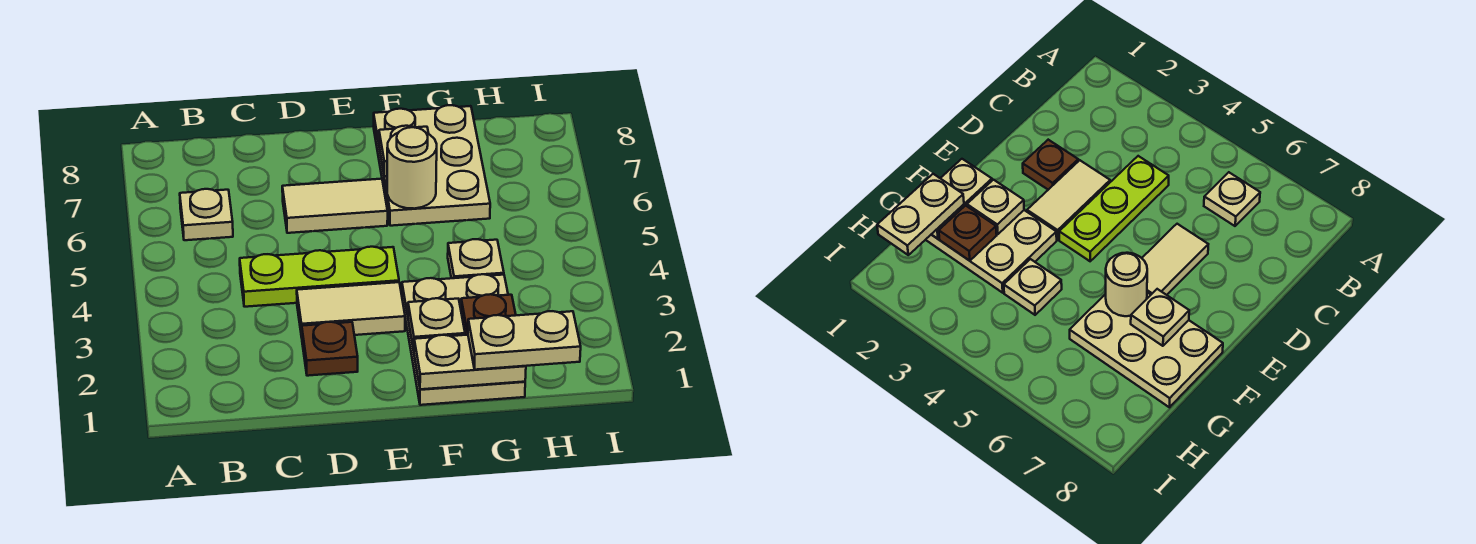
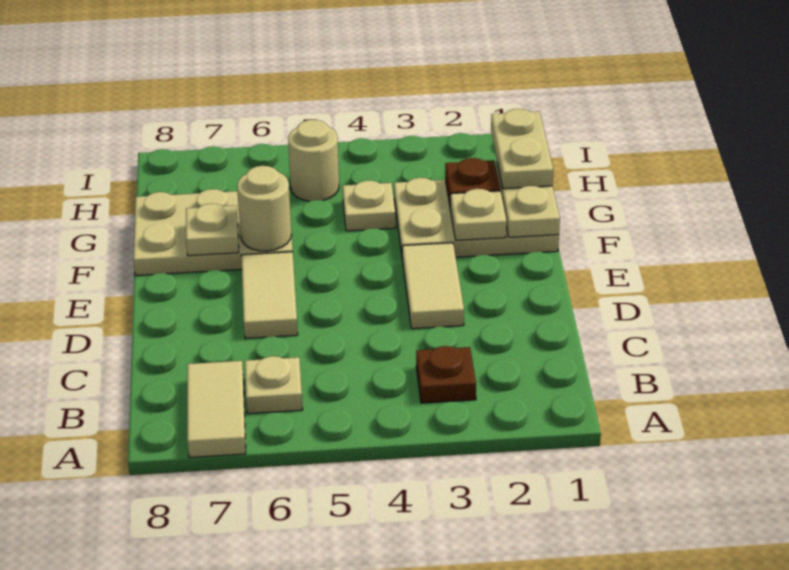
none -> tan 1x2 tile [187,361,246,458]
lime 1x3 plate [240,247,399,307] -> none
brown 1x1 plate [302,322,358,376] -> brown 1x1 plate moved to [416,346,476,403]
none -> tan 1x1 round brick [288,120,339,201]

